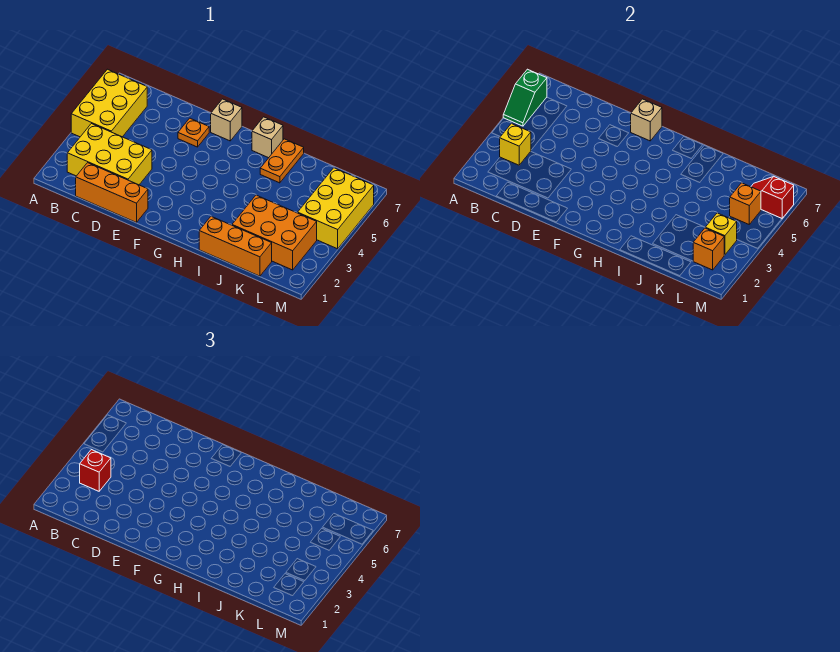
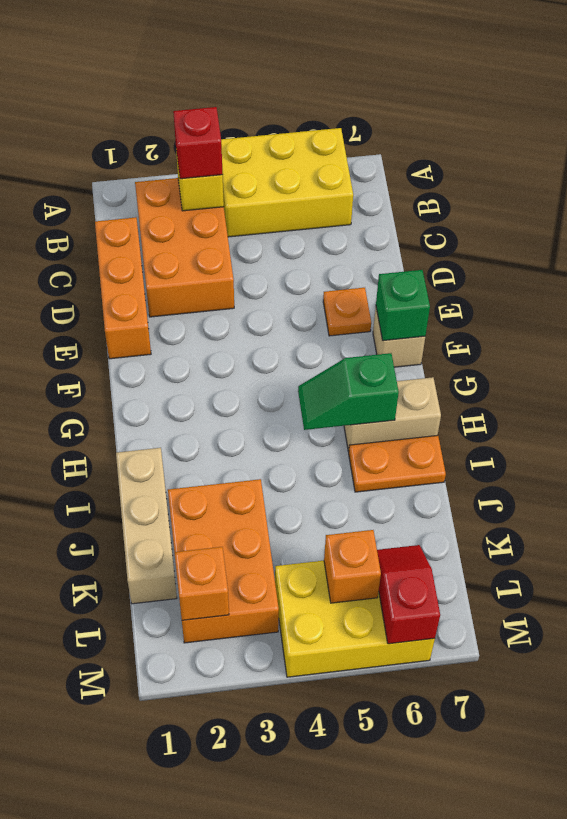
green 1x2 slope [503,69,547,126] -> green 1x2 slope moved to [298,353,399,430]
yellow 2x3 brick [67,124,152,185] -> orange 2x3 brick [135,178,234,317]
tan 1x1 brick [631,99,662,141] -> green 1x1 brick [376,270,430,341]
tan 1x1 brick [252,117,283,158] -> tan 1x2 brick [344,377,441,451]
orange 1x3 brick [199,216,272,276] -> tan 1x3 brick [116,448,177,604]
yellow 1x1 brick [705,213,737,255] -> none

